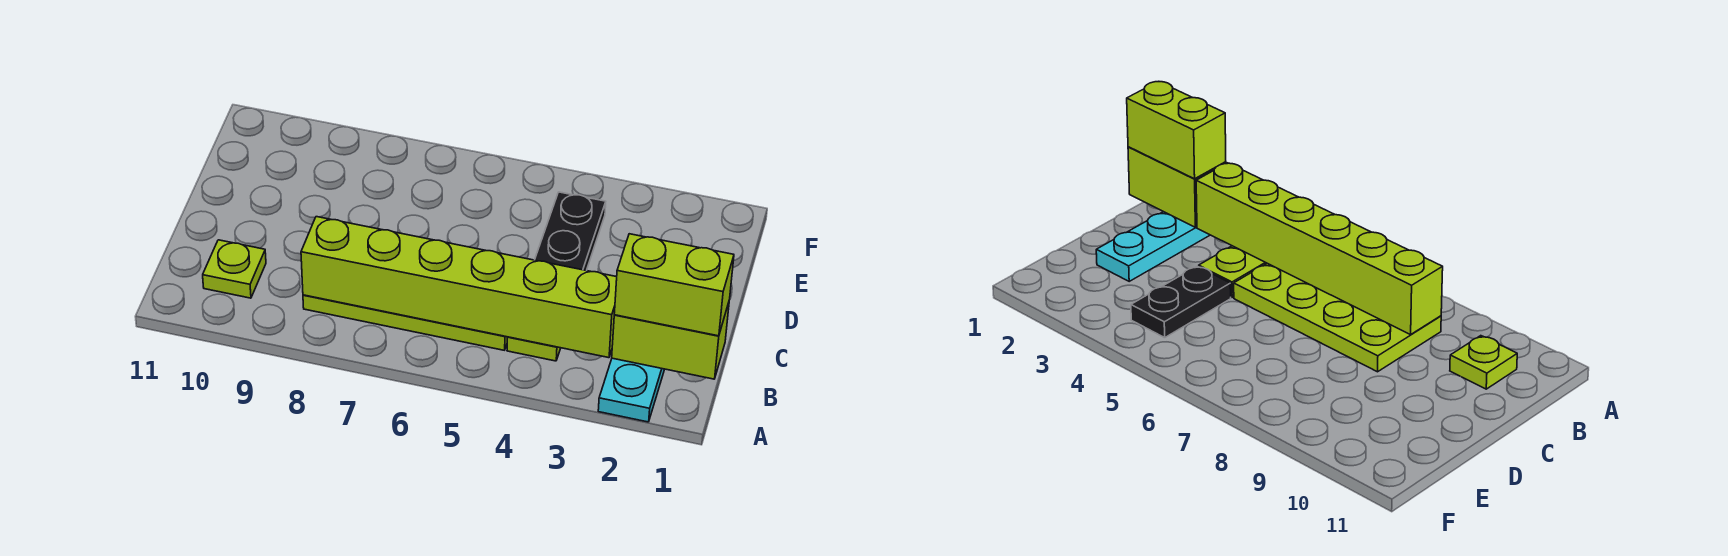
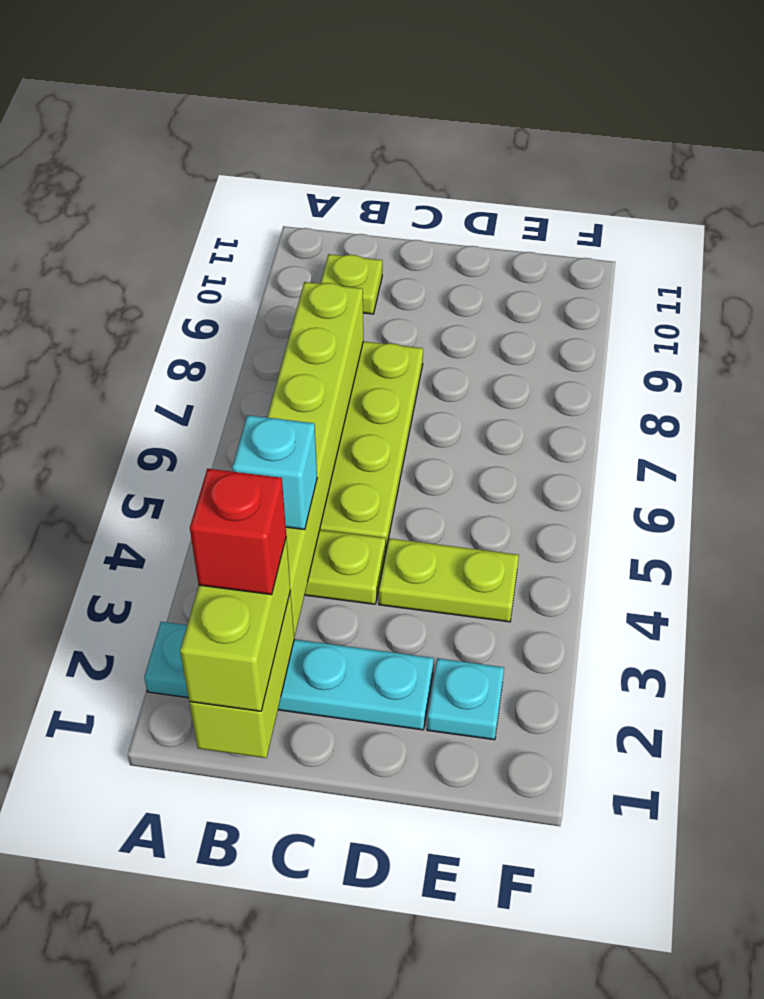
none -> red 1x1 brick [190,469,286,595]
none -> cyan 1x1 brick [232,415,317,530]
black 1x2 plate [535,192,606,271] -> lime 1x2 plate [379,538,519,622]
none -> cyan 1x1 plate [427,658,504,740]

